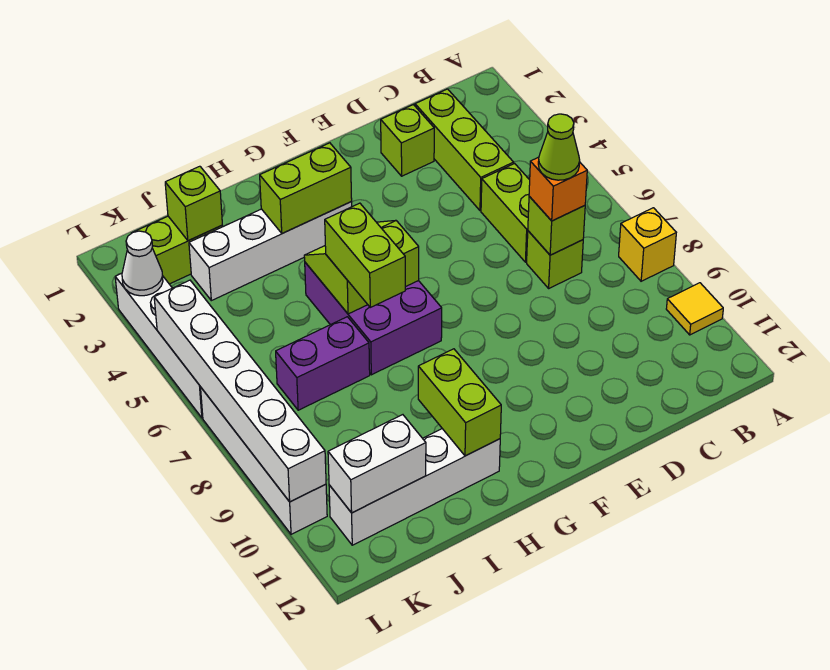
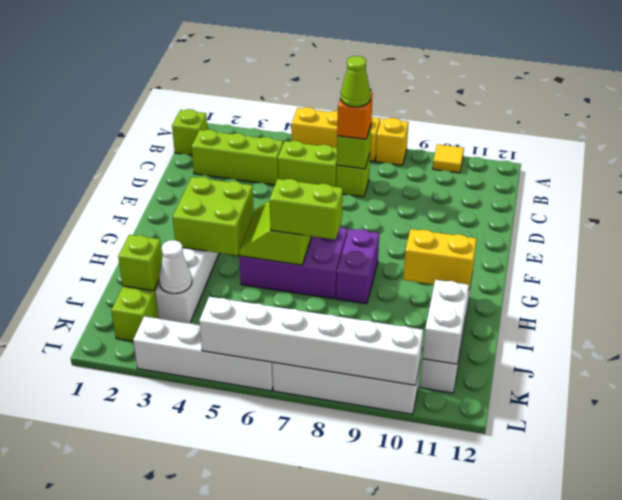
none -> yellow 1x3 brick [291,107,380,162]
lime 1x1 brick [381,105,434,176] -> lime 1x1 brick moved to [172,109,207,155]
lime 1x2 brick [260,143,352,233] -> lime 2x2 brick [173,177,254,256]
lime 1x2 brick [418,349,501,456] -> yellow 1x2 brick [403,229,477,290]
purple 1x2 brick [276,317,370,410] -> purple 1x2 brick moved to [336,229,379,304]
white 1x1 cone [122,231,163,296] -> white 1x1 cone moved to [159,240,192,294]

